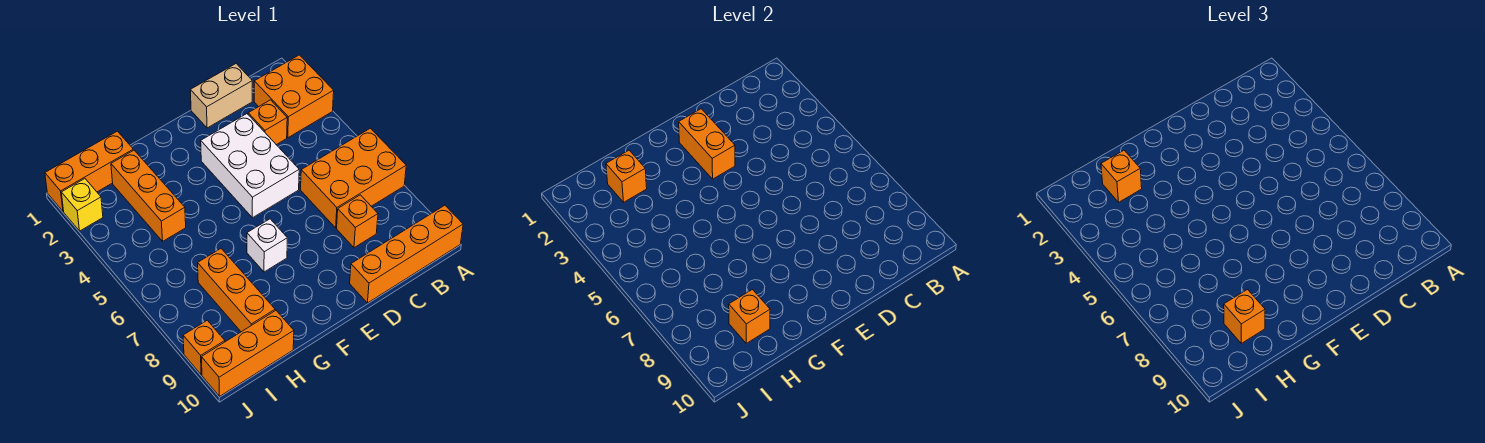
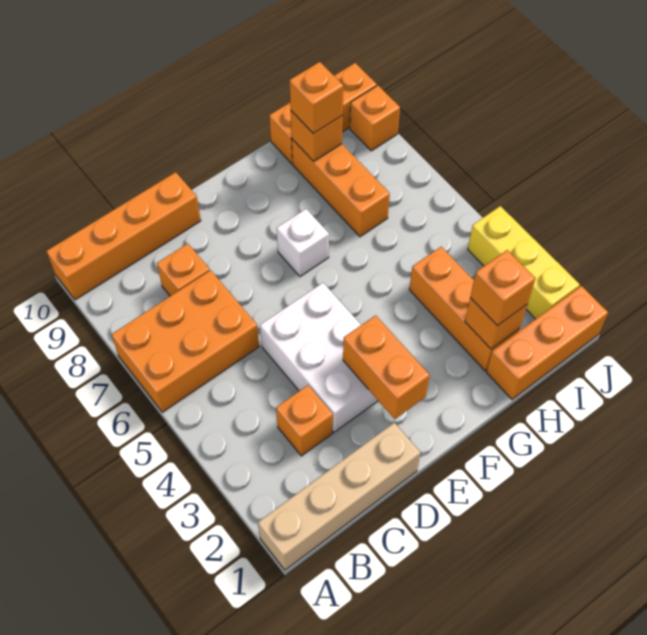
orange 2x2 brick [254,55,334,138] -> none
tan 1x2 brick [190,64,252,128] -> tan 1x4 brick [258,423,420,570]
yellow 1x1 brick [61,179,103,231] -> yellow 1x3 brick [468,206,580,319]

